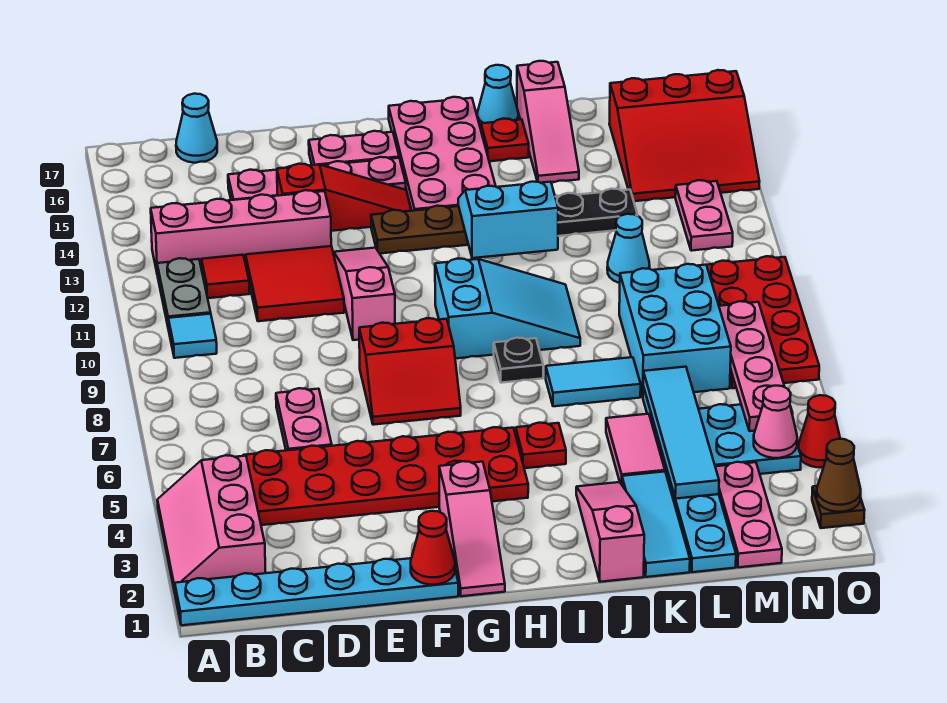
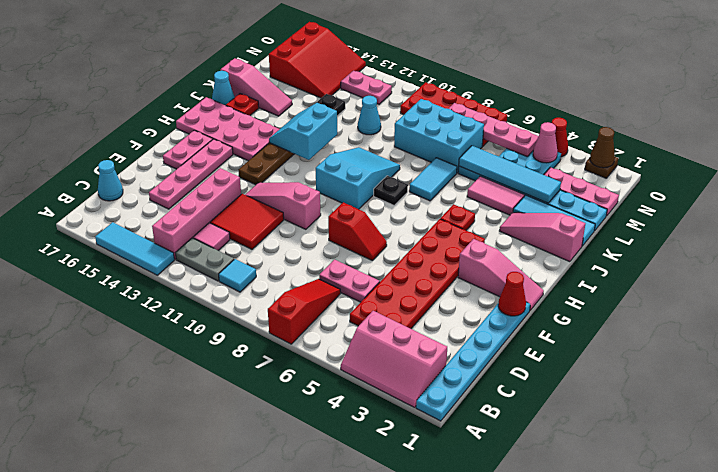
none -> cyan 1x3 tile [95,222,174,275]
red 1x1 tile [201,255,249,298] -> pink 1x1 tile [193,223,230,251]
red 1x3 slope [277,164,411,231] -> red 1x3 slope moved to [268,279,341,344]
red 2x2 slope [359,318,461,425] -> red 1x2 slope [328,203,387,260]

